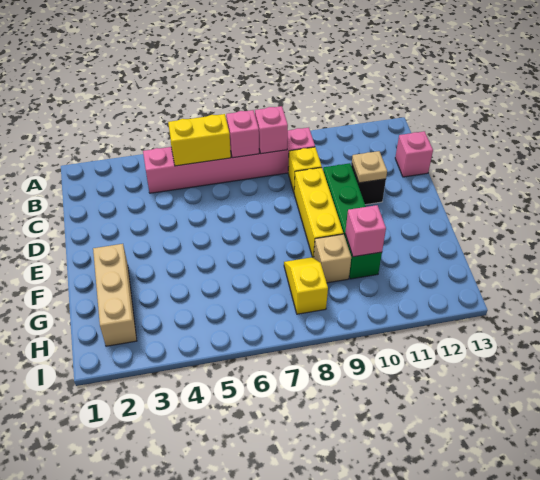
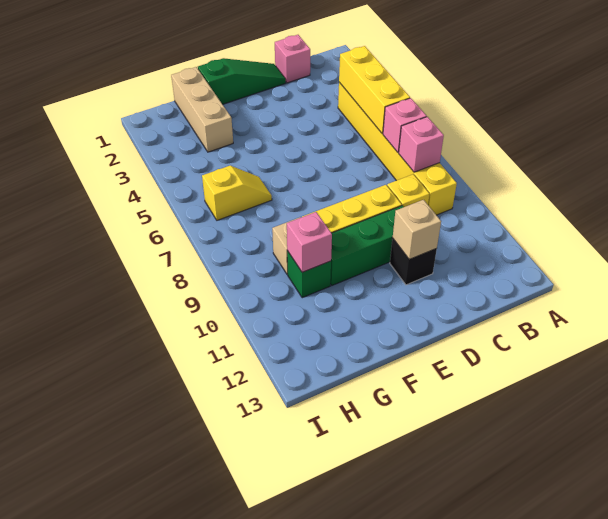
pink 1x6 brick [143,128,315,193] -> yellow 1x6 brick [338,82,457,215]
yellow 1x2 brick [168,114,231,166] -> yellow 1x3 brick [339,46,410,134]
pink 1x1 brick [395,131,433,177] -> pink 1x1 brick moved to [275,35,310,83]
none -> green 1x3 slope [198,58,286,104]
tan 1x1 plate [352,151,387,183] -> tan 1x1 brick [393,200,441,259]
tan 1x3 brick [93,244,137,346] -> tan 1x3 brick turned to [171,67,233,152]
yellow 1x2 slope [284,257,328,314] -> yellow 1x2 slope moved to [202,166,272,220]

